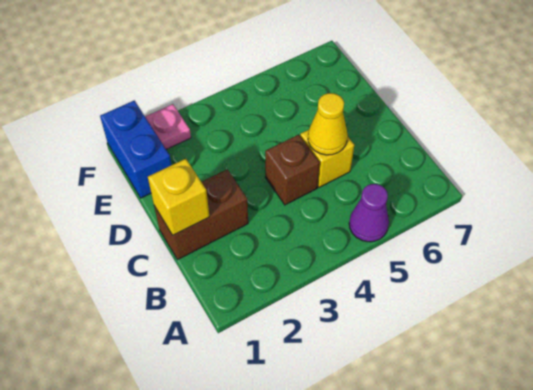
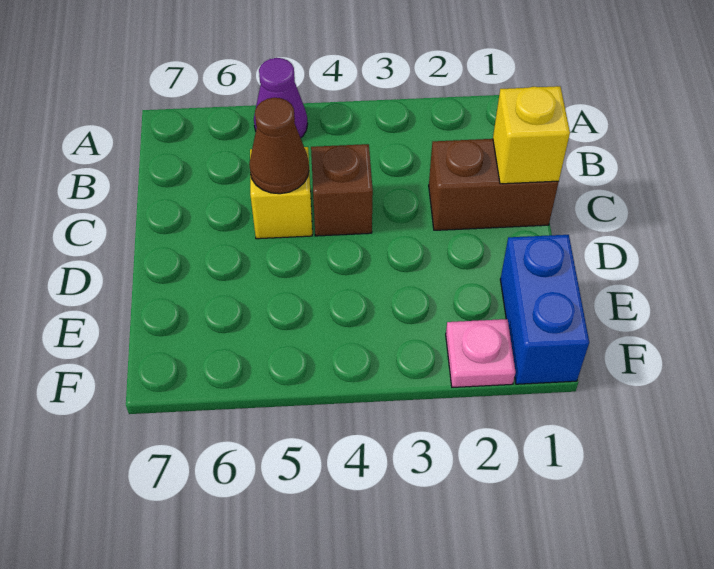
yellow 1x1 cone [308,93,348,155] -> brown 1x1 cone [249,98,309,194]

